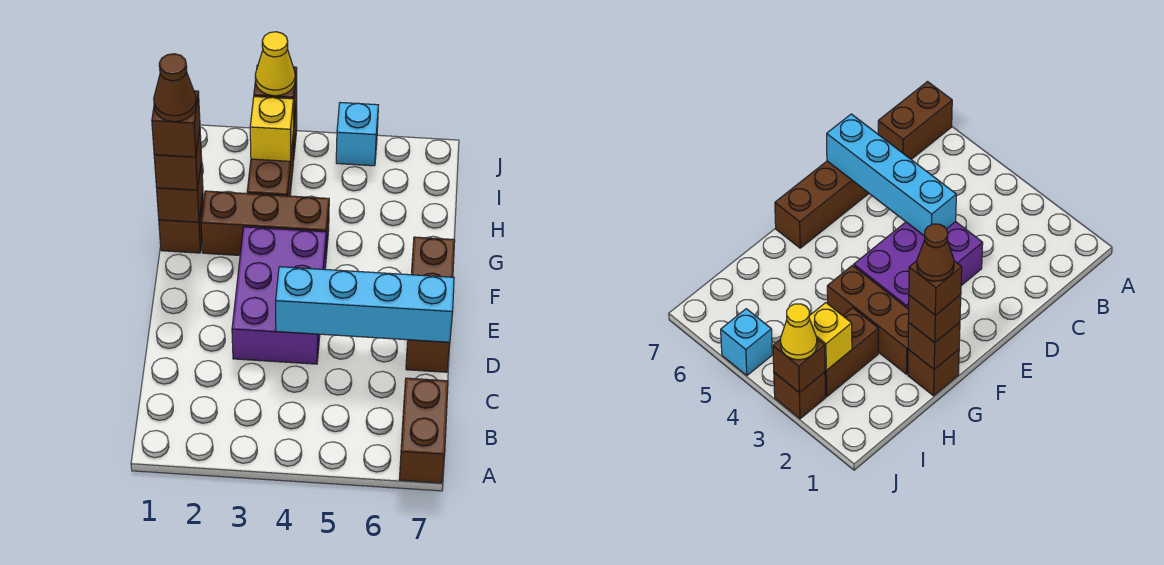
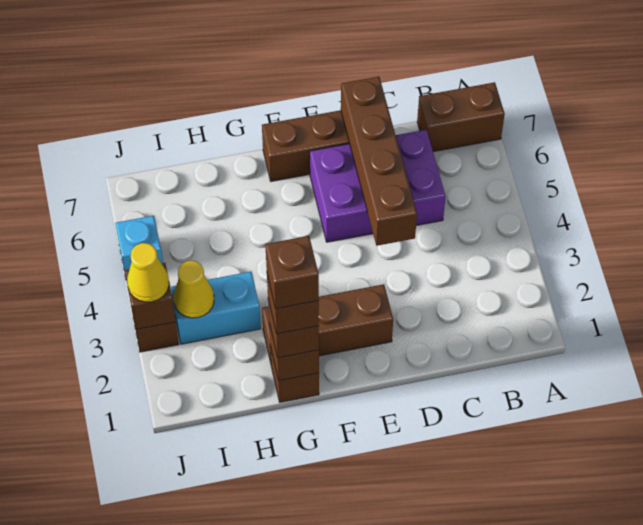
purple 2x3 brick [232,227,326,364] -> purple 2x3 brick moved to [310,130,446,242]
cyan 1x4 brick [276,267,454,342] -> brown 1x4 brick [341,77,417,246]
brown 1x1 cone [154,54,196,122] -> brown 1x1 brick [265,236,319,309]
brown 1x3 brick [201,191,329,255] -> brown 1x3 brick turned to [262,284,393,363]
brown 1x2 brick [247,132,294,196] -> cyan 1x2 brick [171,272,261,344]
yellow 1x1 brick [250,97,294,161] -> yellow 1x1 cone [174,261,214,318]

